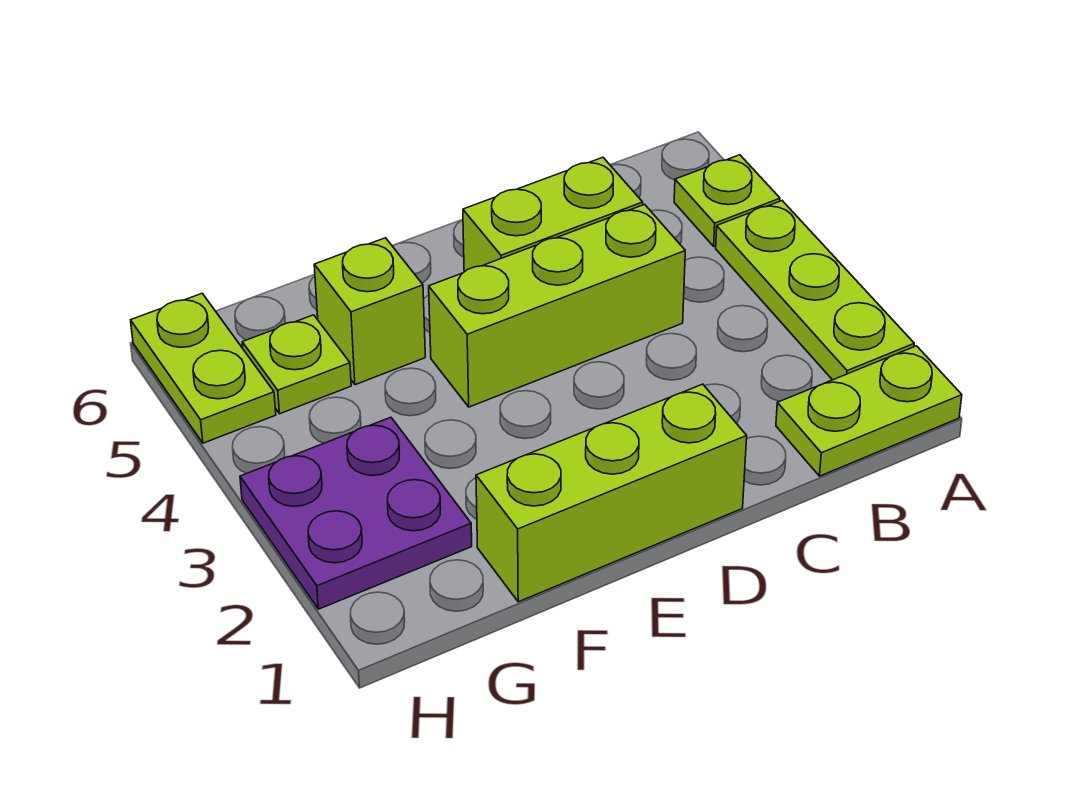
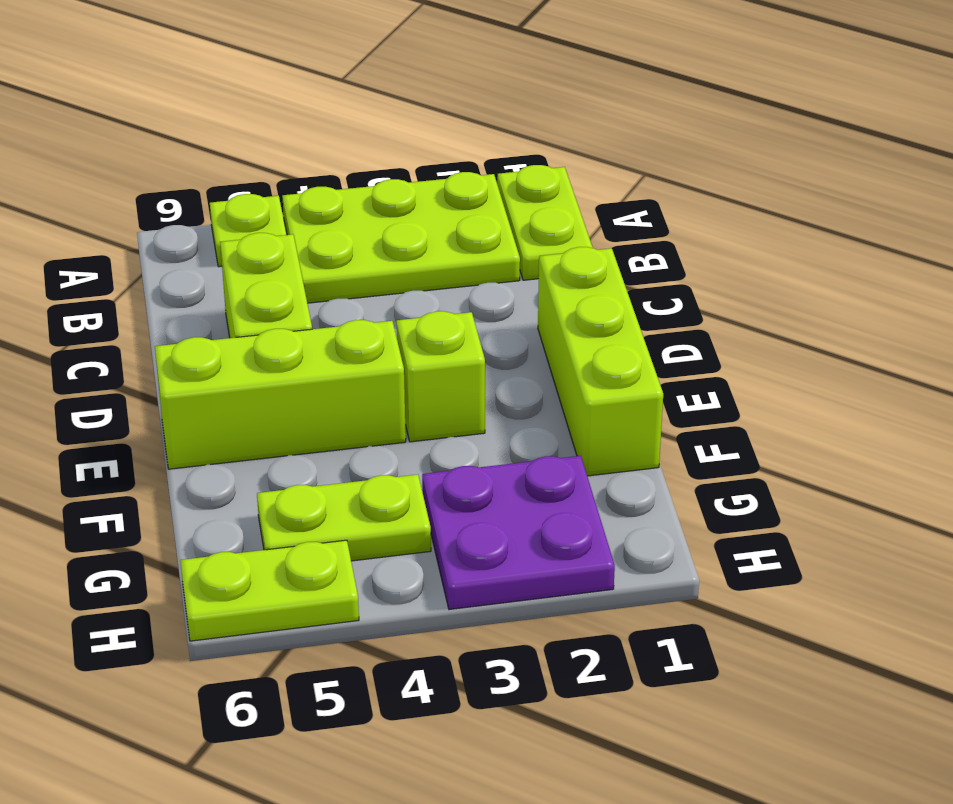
lime 1x3 plate [716,201,914,380] -> lime 2x3 plate [282,172,520,303]
lime 1x3 brick [429,204,685,407] -> lime 1x3 brick turned to [155,320,406,469]
lime 1x1 brick [314,238,425,385] -> lime 1x1 brick moved to [396,311,485,442]
lime 1x1 plate [242,315,351,414] -> lime 1x2 plate [257,474,431,561]

